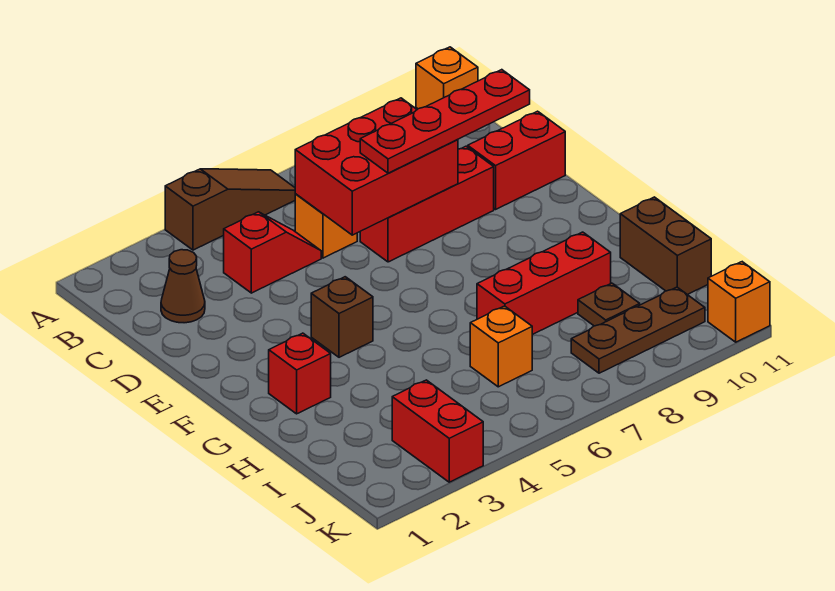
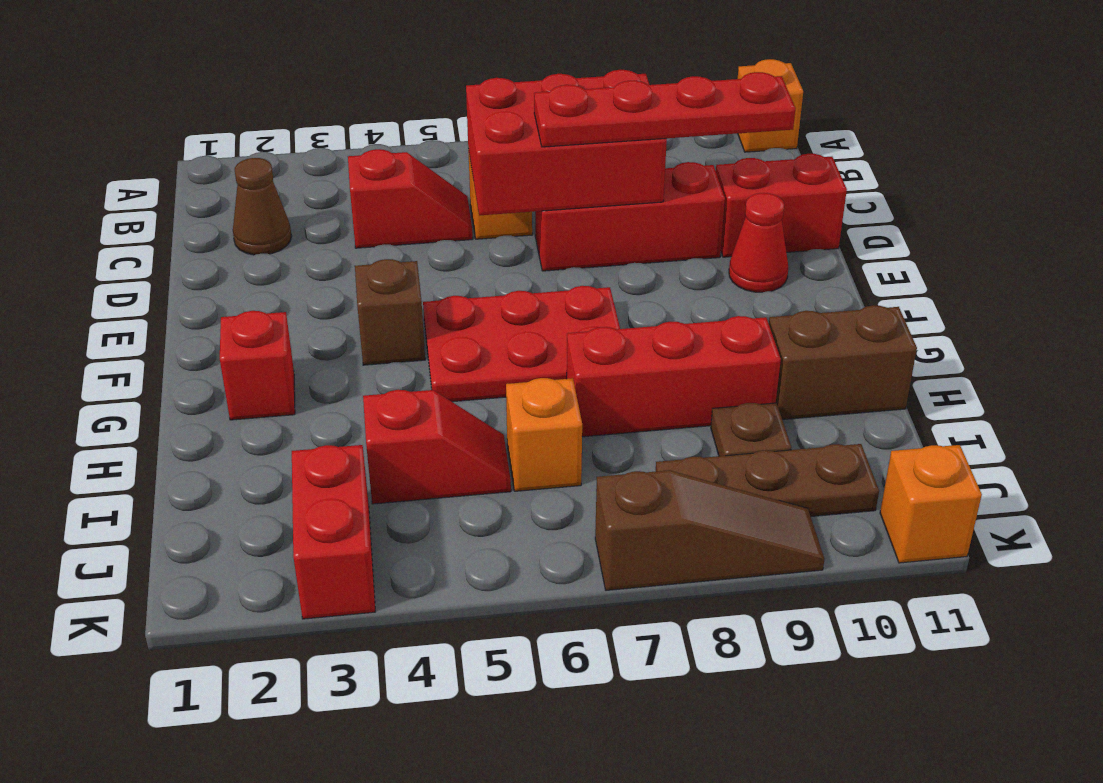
brown 1x3 slope [165,169,295,250] -> brown 1x3 slope moved to [595,470,825,590]
none -> red 1x1 cone [729,193,788,292]
none -> red 2x3 plate [423,286,620,402]
brown 1x2 brick [620,197,711,295] -> brown 1x2 brick turned to [769,305,917,420]
none -> red 1x2 slope [363,390,511,504]

